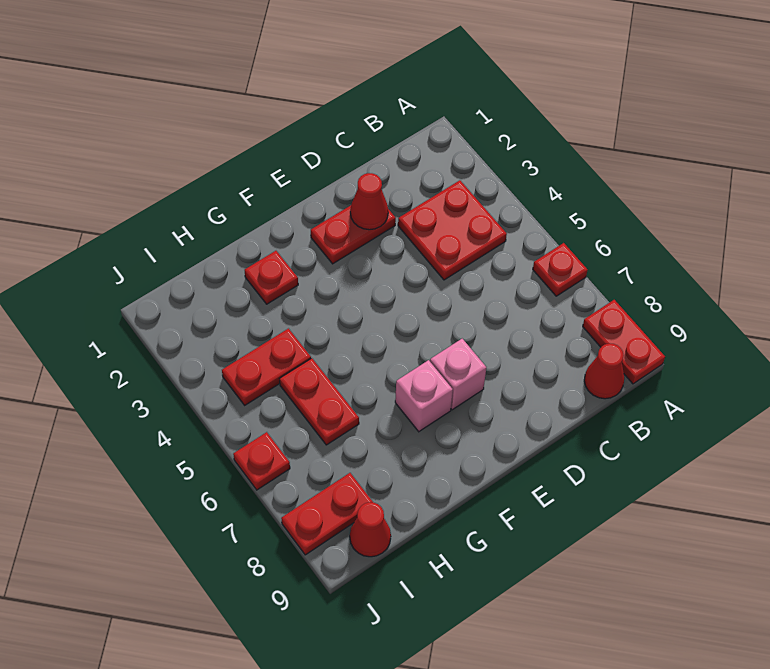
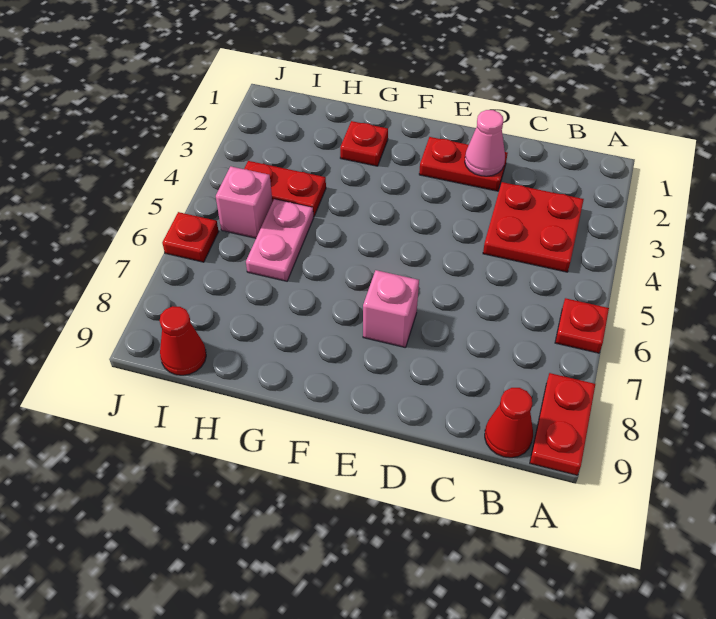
red 1x1 cone [350,173,388,230] -> pink 1x1 cone [465,110,505,176]
pink 1x1 brick [395,360,453,432] -> pink 1x1 brick moved to [216,166,272,238]
red 1x2 plate [280,358,359,445] -> pink 1x2 plate [246,199,314,281]
red 1x2 plate [281,473,373,555] -> none

